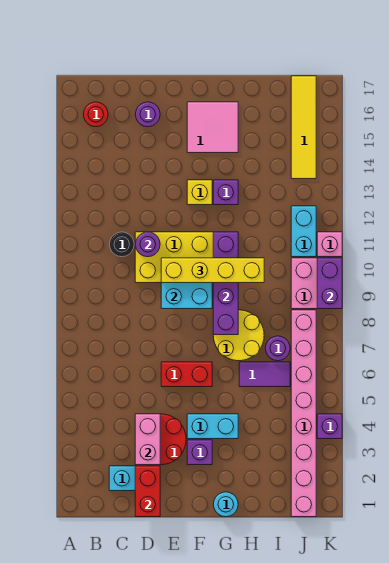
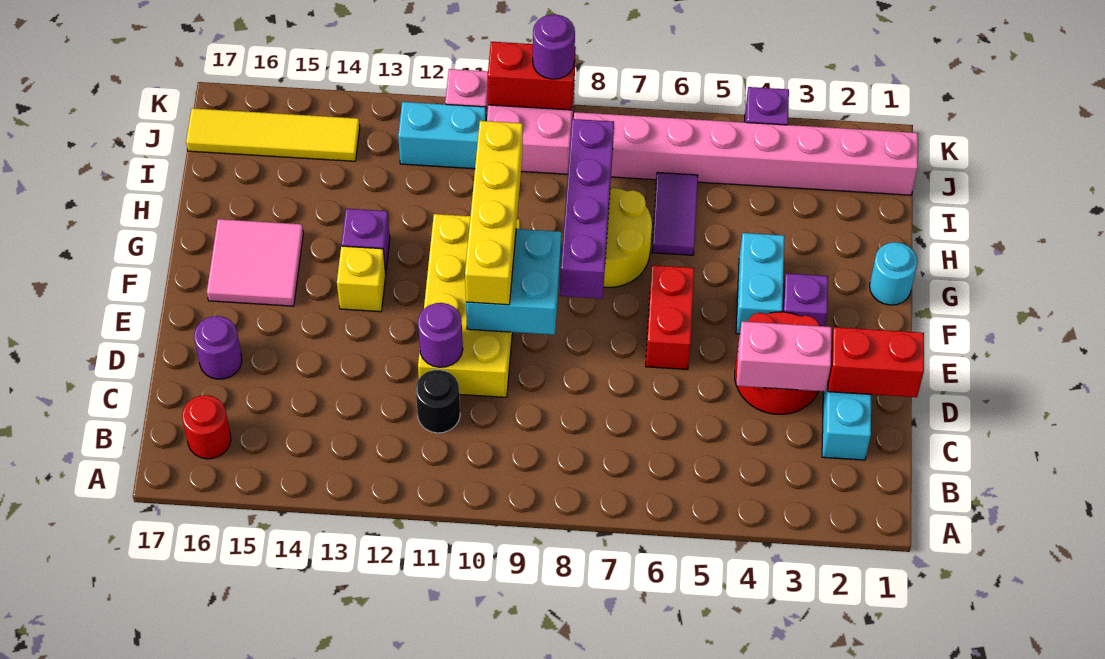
purple 1x4 brick [213,232,238,335] -> purple 1x4 brick turned to [560,119,614,299]
purple 1x1 round brick [265,336,290,361] -> purple 1x1 round brick moved to [533,14,575,79]
purple 1x2 brick [317,258,342,309] -> red 1x2 brick [488,42,576,110]

